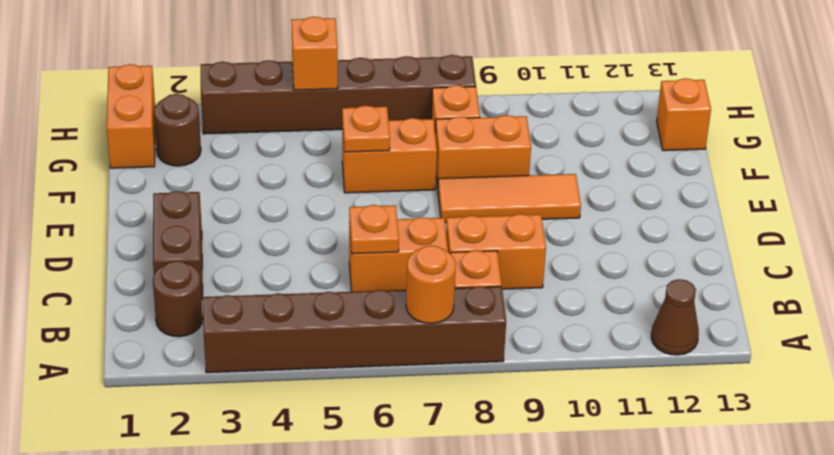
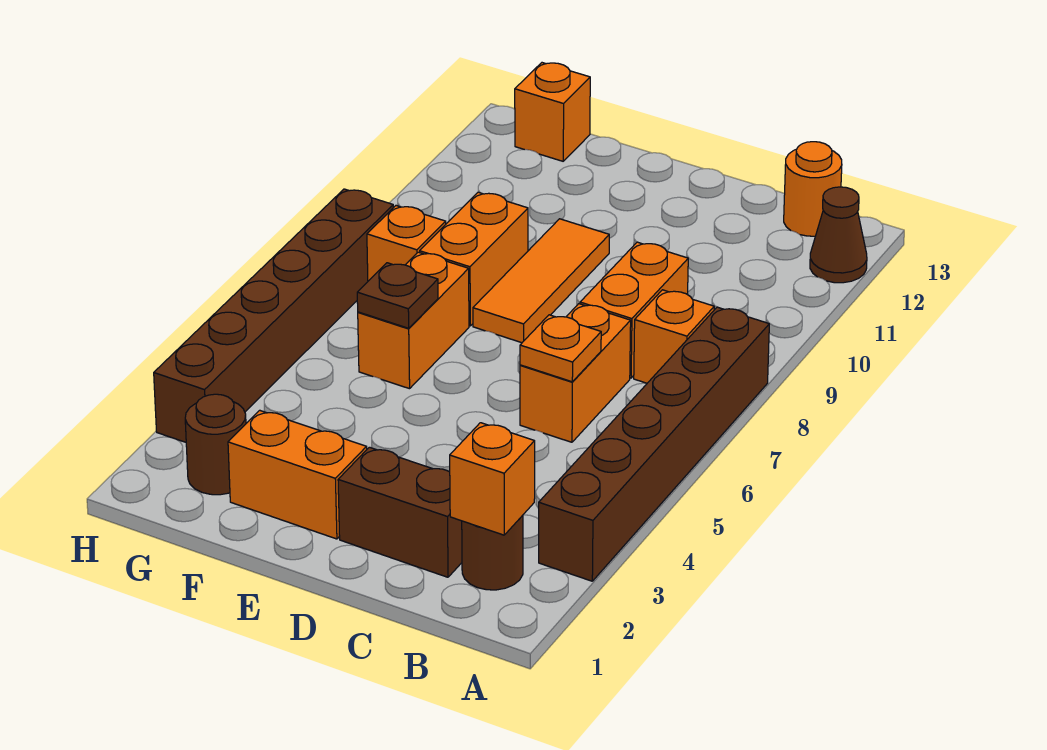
orange 1x1 round brick [406,245,456,323] -> orange 1x1 round brick moved to [784,142,842,236]
orange 1x1 plate [342,106,390,152] -> brown 1x1 plate [357,263,438,328]
orange 1x2 brick [107,64,155,168] -> orange 1x2 brick moved to [228,410,367,539]
orange 1x1 brick [291,17,338,90] -> orange 1x1 brick moved to [450,423,535,535]

